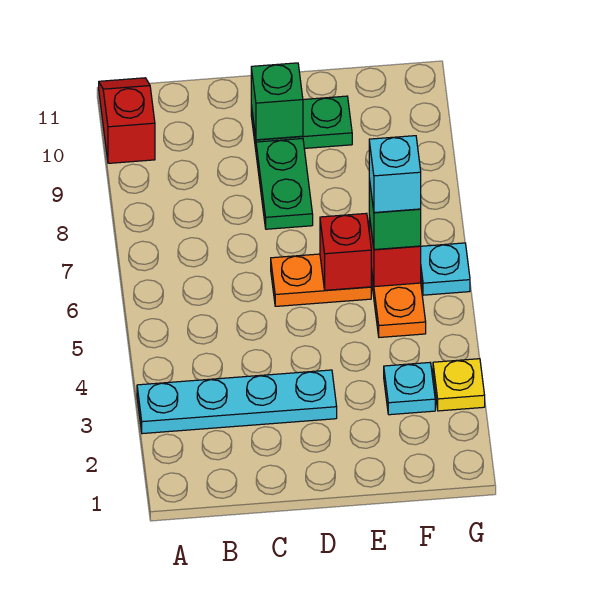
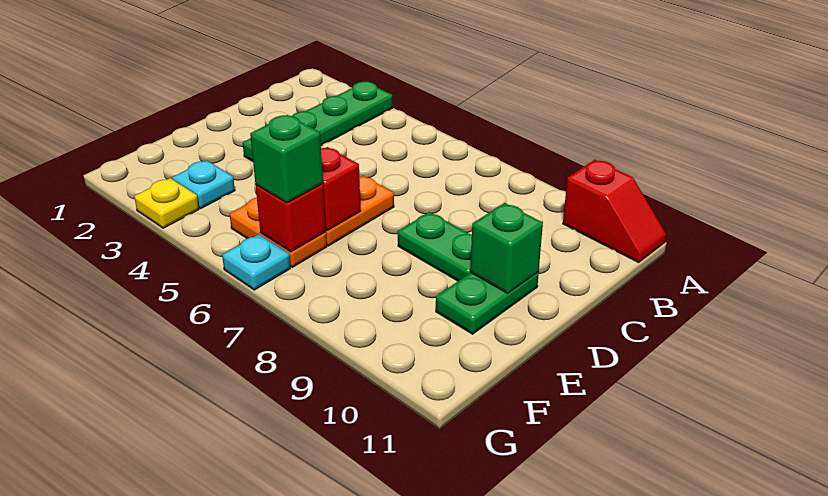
cyan 1x4 plate [137,370,337,434] -> green 1x4 plate [243,81,392,161]
cyan 1x1 brick [369,136,421,213] -> none

